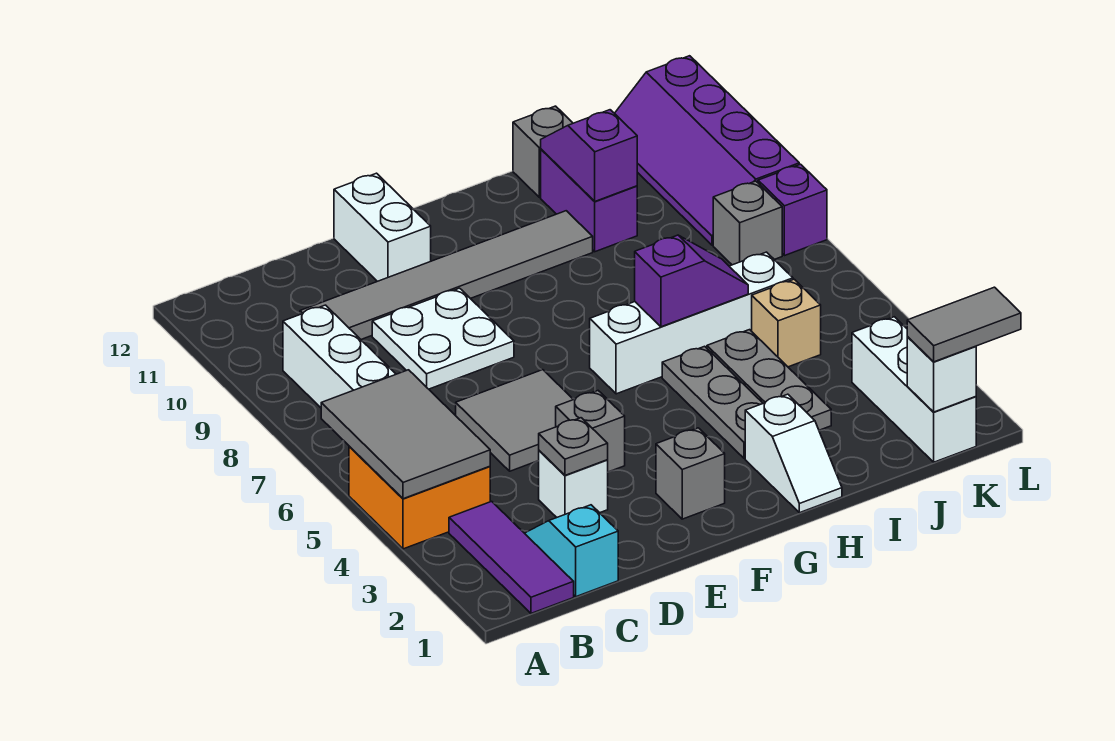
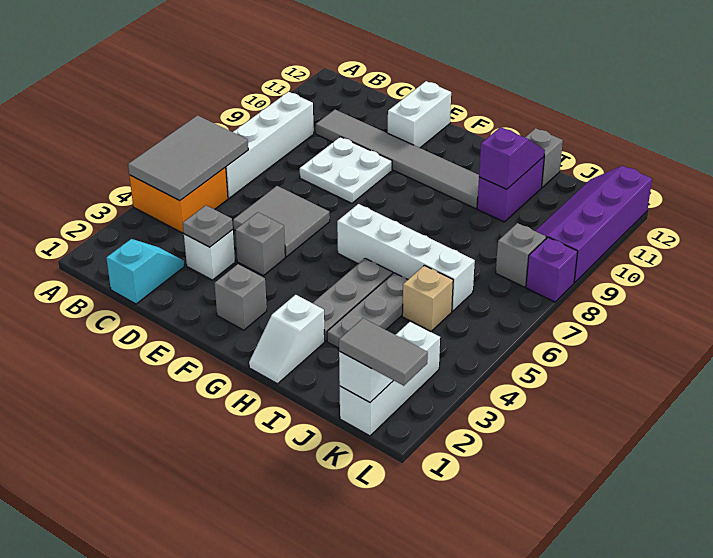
purple 1x3 tile [449,501,574,613] -> none
purple 1x2 slope [635,235,748,327] -> none

